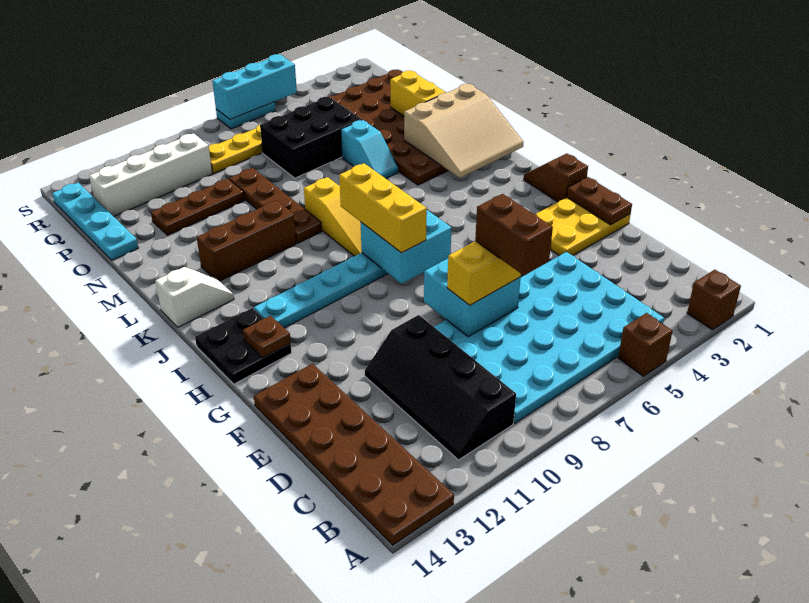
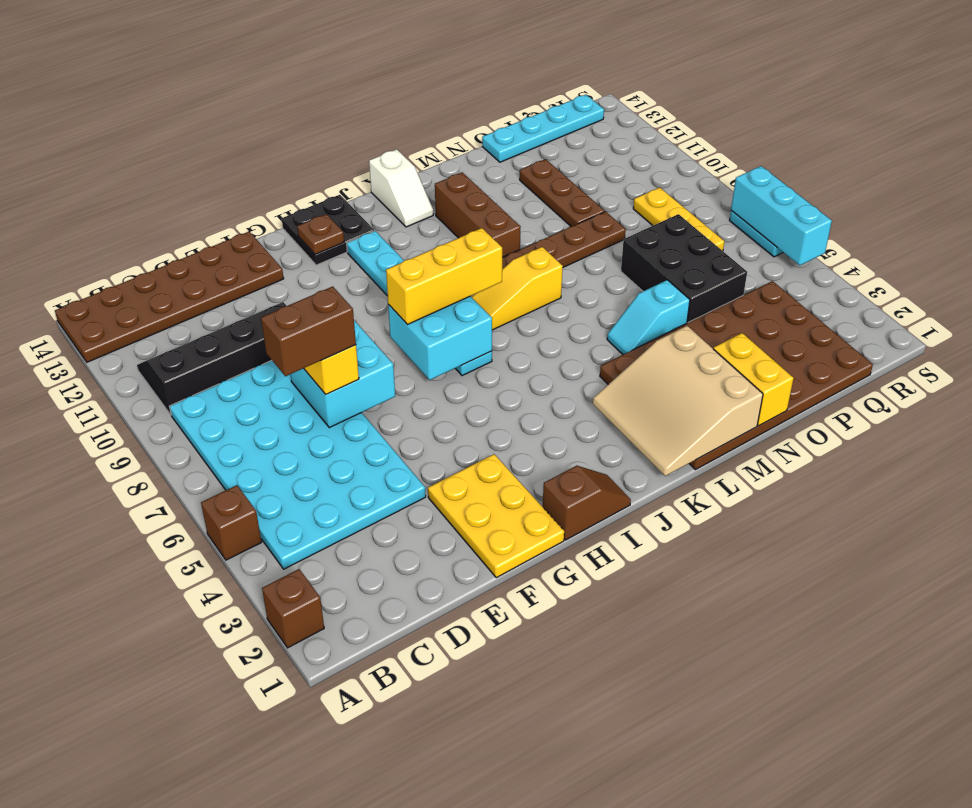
brown 1x2 plate [567,177,632,225] -> none
yellow 1x2 brick [390,71,446,116] -> yellow 1x2 brick turned to [713,333,794,426]
white 1x4 brick [89,133,212,216] -> none

